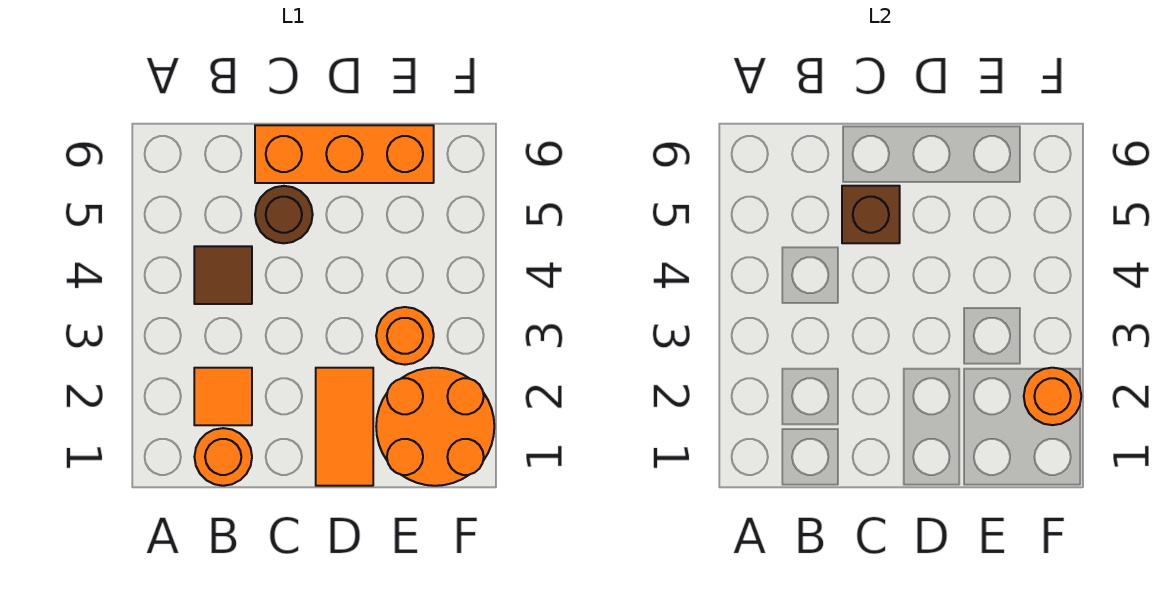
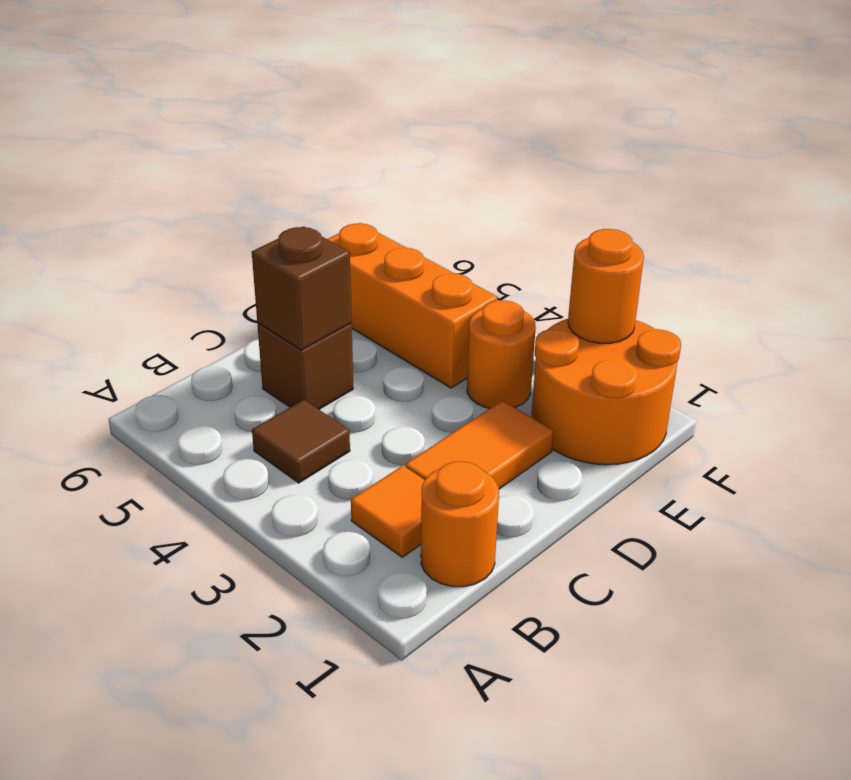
brown 1x1 round brick [255,186,313,243] -> brown 1x1 brick [257,323,353,409]
orange 1x3 brick [255,125,434,183] -> orange 1x3 brick turned to [328,223,498,388]
orange 1x2 tile [316,368,373,486] -> orange 1x2 tile turned to [405,400,554,489]

